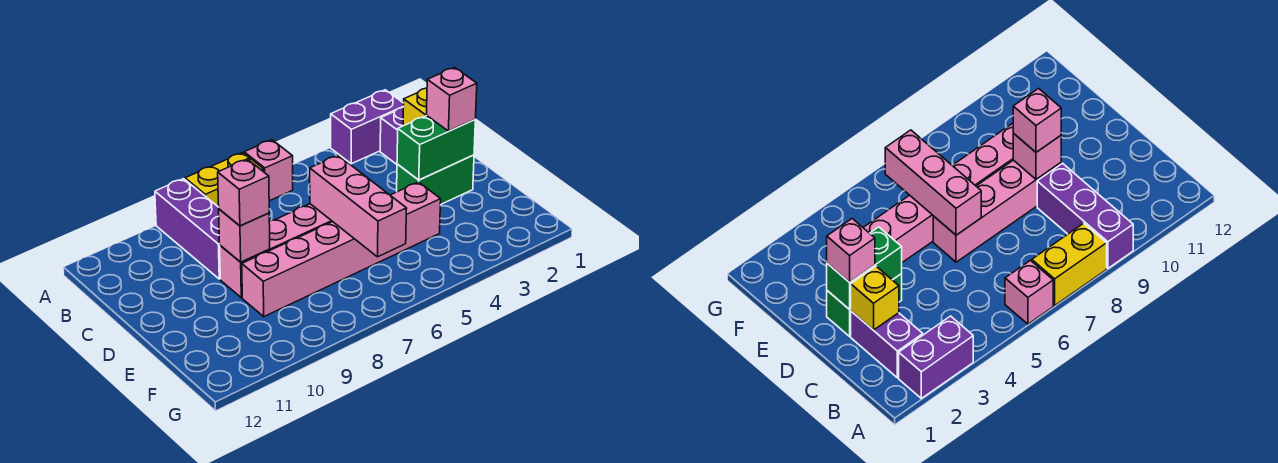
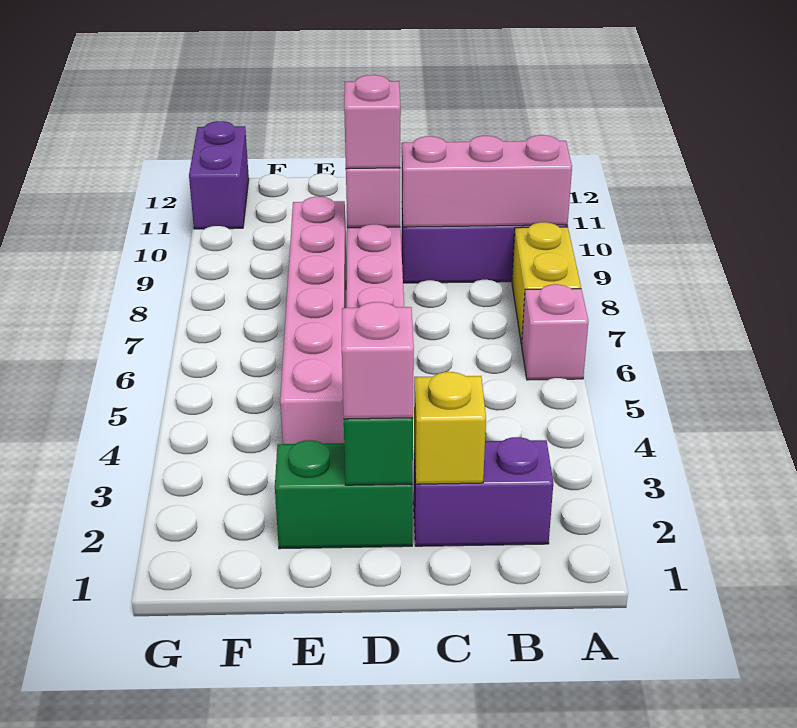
purple 1x2 brick [331,90,404,164] -> purple 1x2 brick moved to [189,121,249,229]
green 1x2 brick [397,155,474,205] -> green 1x2 brick turned to [275,440,413,549]
pink 1x3 brick [310,155,407,257] -> pink 1x3 brick moved to [402,135,572,227]

